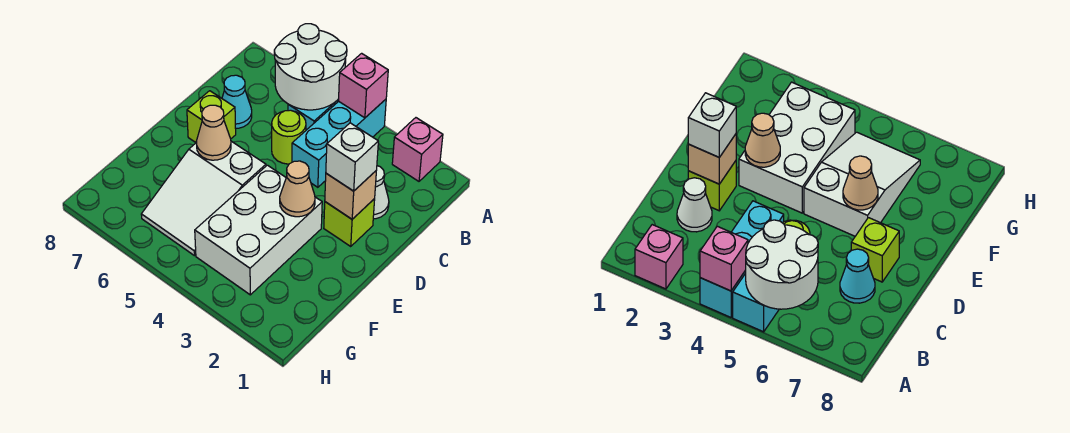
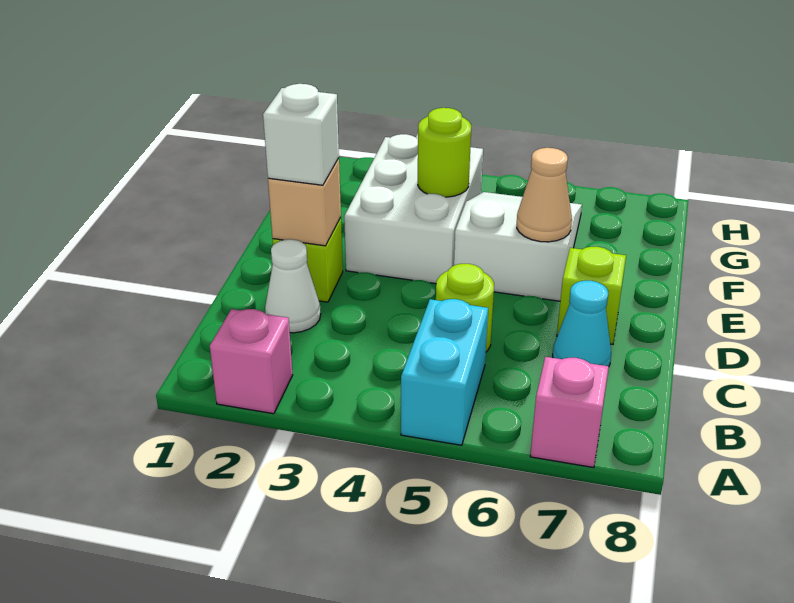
cyan 1x3 brick [292,99,386,187] -> none
pink 1x1 brick [338,53,388,118] -> pink 1x1 brick moved to [530,357,609,468]
white 2x2 round brick [274,24,347,110] -> none
tan 1x1 cone [280,161,315,217] -> none
none -> lime 1x1 round brick [418,108,471,197]

